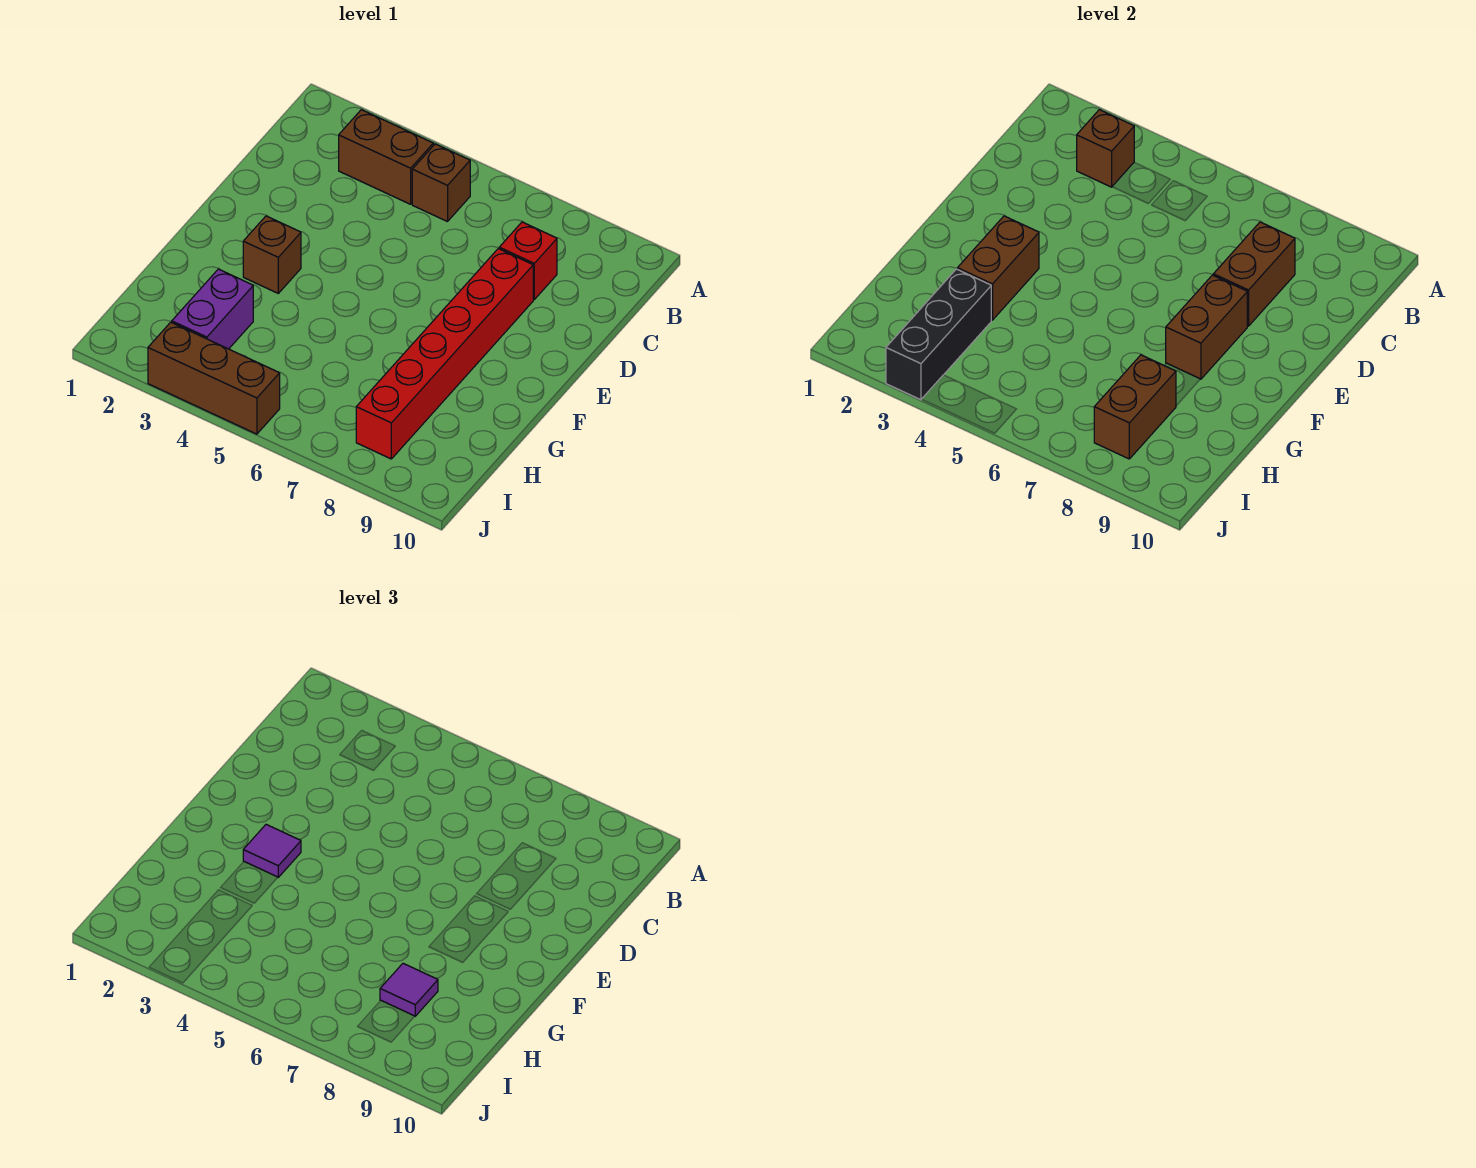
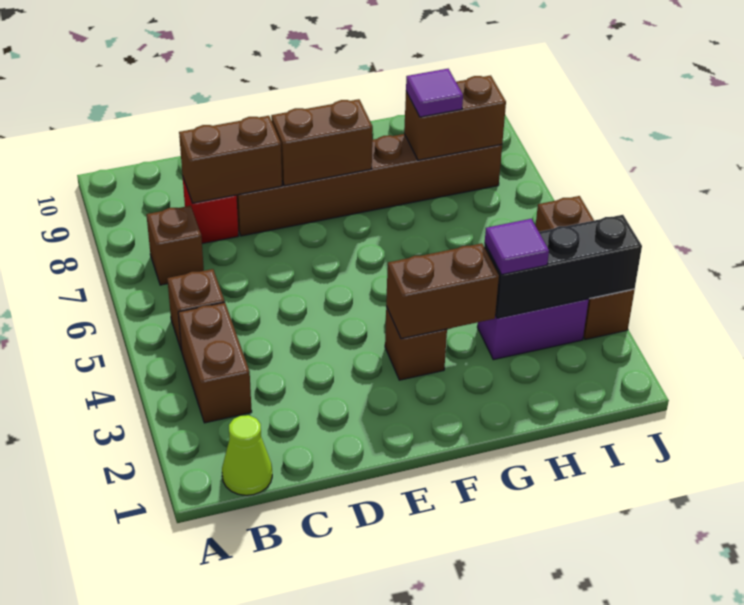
none -> lime 1x1 cone [222,415,272,495]
brown 1x1 brick [1077,110,1134,187] -> brown 1x1 brick moved to [146,206,204,285]
red 1x6 brick [356,249,533,459] -> brown 1x6 brick [236,134,502,236]
purple 1x1 tile [243,824,301,877] -> purple 1x1 tile moved to [485,219,549,275]

